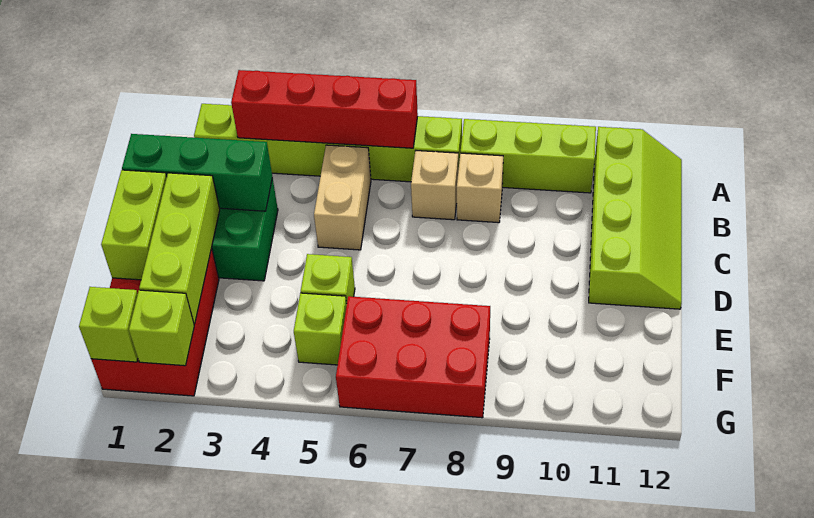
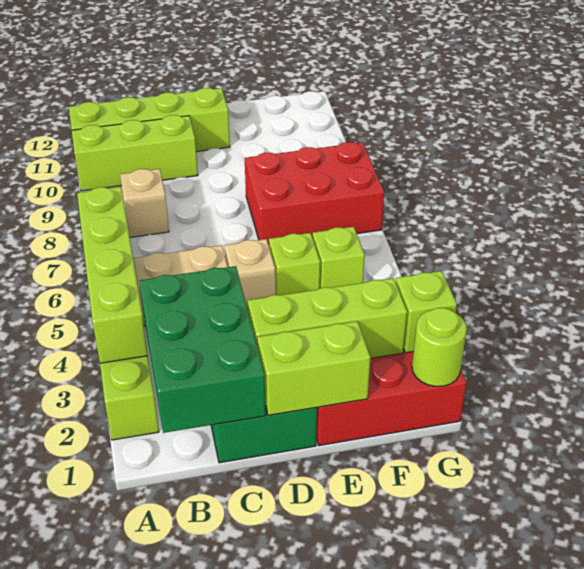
red 1x4 brick [231,70,418,148] -> lime 1x4 brick [77,187,148,363]
lime 1x3 brick [461,119,596,193] -> lime 1x3 brick turned to [72,115,198,191]
tan 1x1 brick [411,151,458,220] -> tan 1x1 brick moved to [224,239,276,307]
green 1x3 brick [122,134,272,211] -> green 2x3 brick [139,266,266,433]
red 2x3 brick [336,296,490,418] -> red 2x3 brick turned to [245,142,384,245]
lime 1x1 brick [79,287,138,362] -> lime 1x1 round brick [412,308,467,387]

